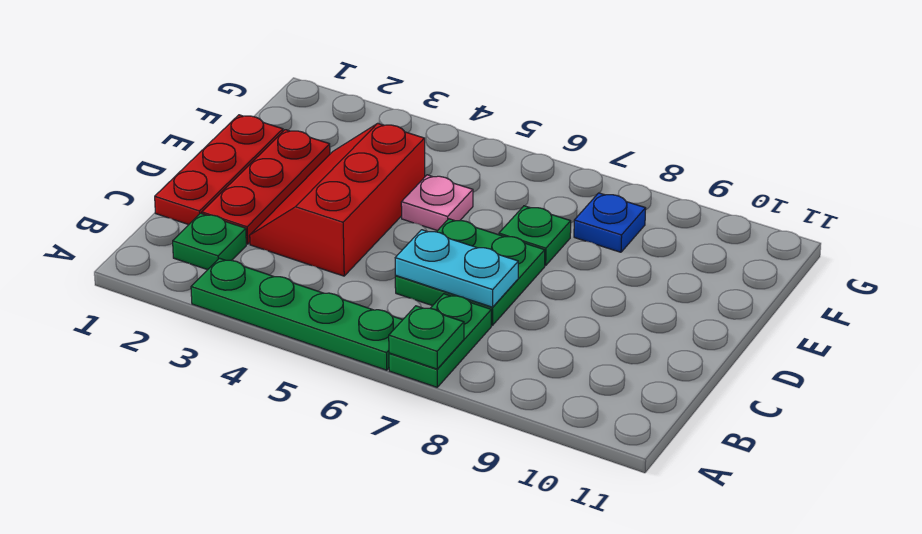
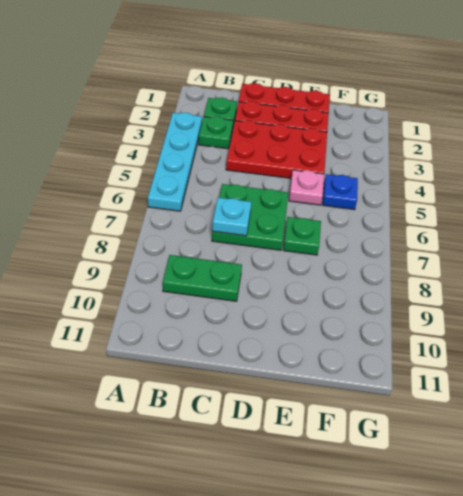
green 1x4 plate [191,258,402,370] -> cyan 1x4 plate [148,113,202,211]
green 1x2 plate [389,294,491,387] -> green 1x2 plate moved to [163,255,242,301]
green 1x1 plate [389,306,464,369] -> green 1x1 plate moved to [199,116,233,149]
red 2x3 slope [250,123,425,276] -> red 2x3 plate [226,120,327,178]
cyan 1x2 plate [395,230,518,307] -> cyan 1x1 plate [212,198,251,236]
blue 1x1 plate [574,193,646,252] -> blue 1x1 plate moved to [323,174,358,210]

